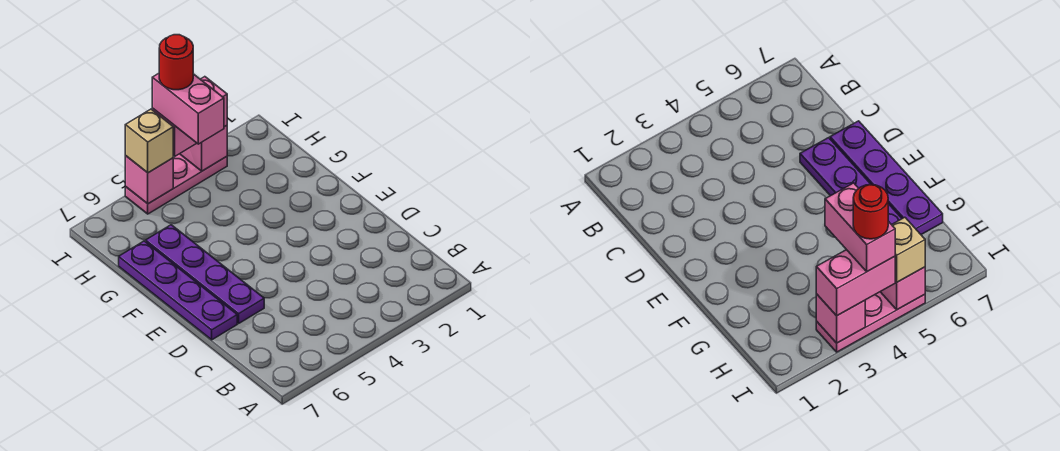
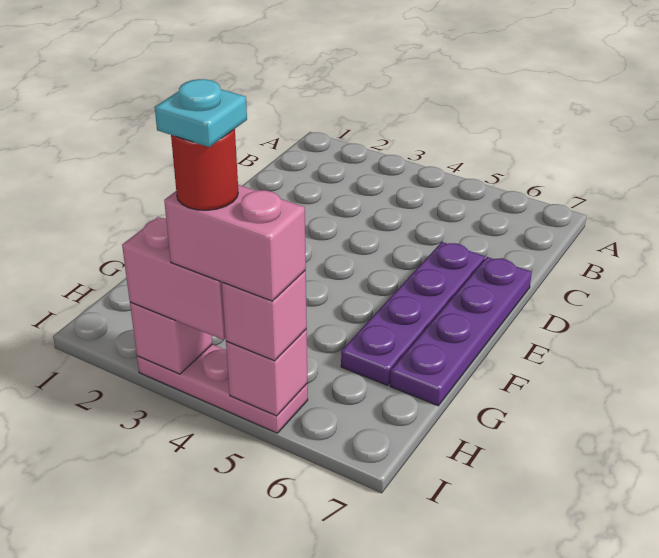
pink 1x2 brick [152,73,224,144] -> pink 1x2 brick turned to [164,185,306,301]
none -> cyan 1x1 plate [155,79,247,147]
tan 1x1 brick [125,109,173,173] -> pink 1x1 brick [222,271,307,361]

